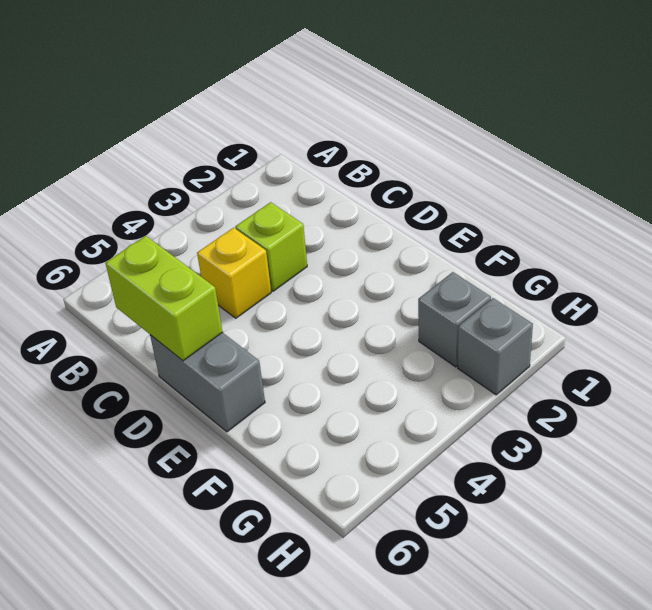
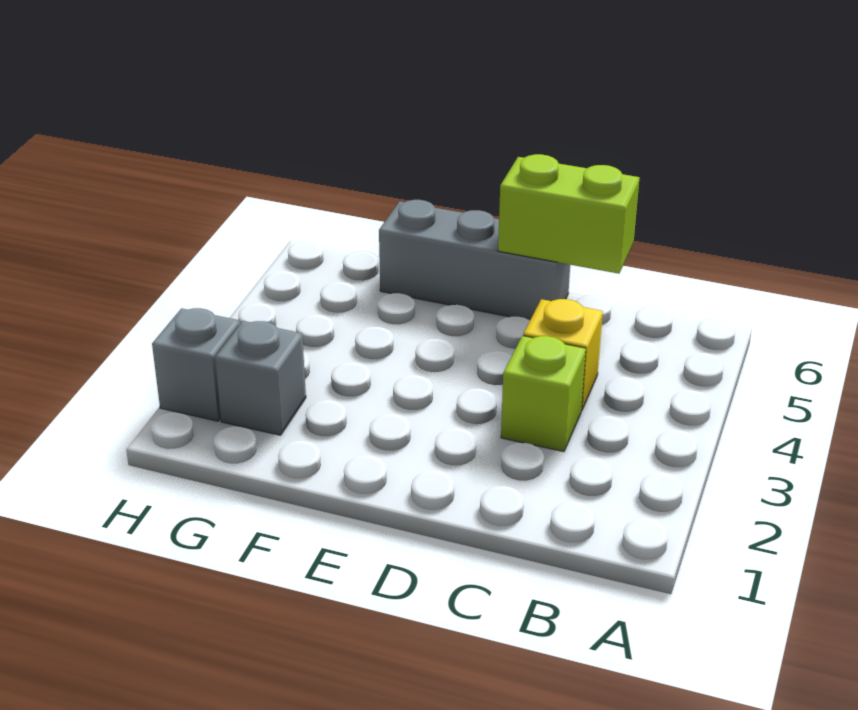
grey 1x2 brick [150,332,265,432] -> grey 1x3 brick [379,200,570,320]

